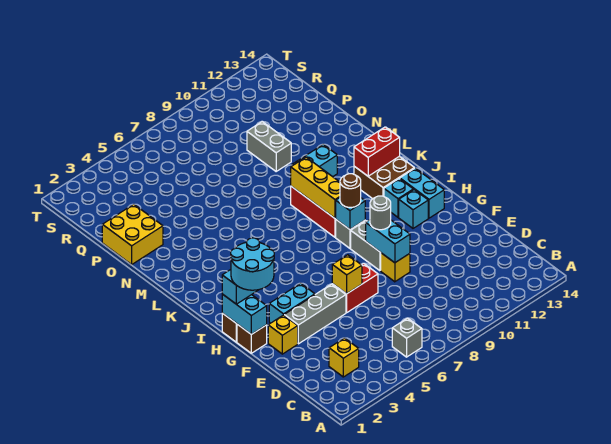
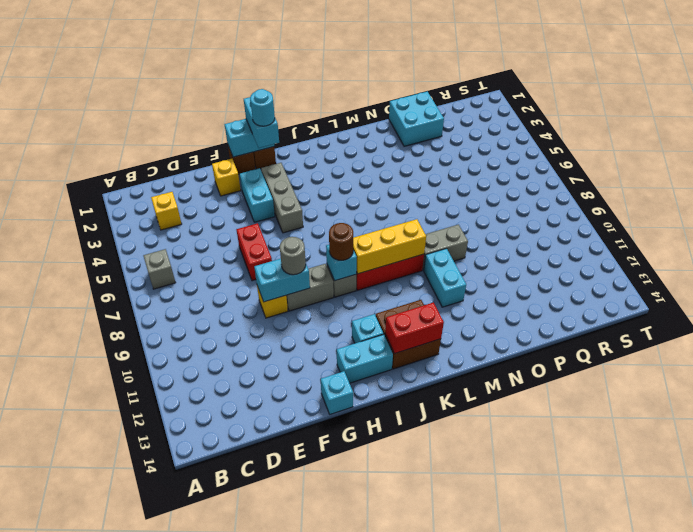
grey 1x3 brick [284,284,346,344] -> grey 1x3 brick moved to [261,163,303,233]
yellow 1x1 brick [332,255,362,294] -> none
cyan 2x2 round brick [231,238,274,290] -> cyan 1x1 round brick [250,89,275,126]
cyan 1x1 brick [399,190,428,228] -> cyan 1x1 brick moved to [321,371,353,414]
red 1x2 brick [354,127,400,176] -> red 1x2 brick turned to [385,302,444,354]
yellow 2x2 brick [102,204,163,264] -> cyan 2x2 brick [389,91,444,146]
grey 1x2 brick [247,122,291,171] -> grey 1x2 brick moved to [422,225,468,270]

